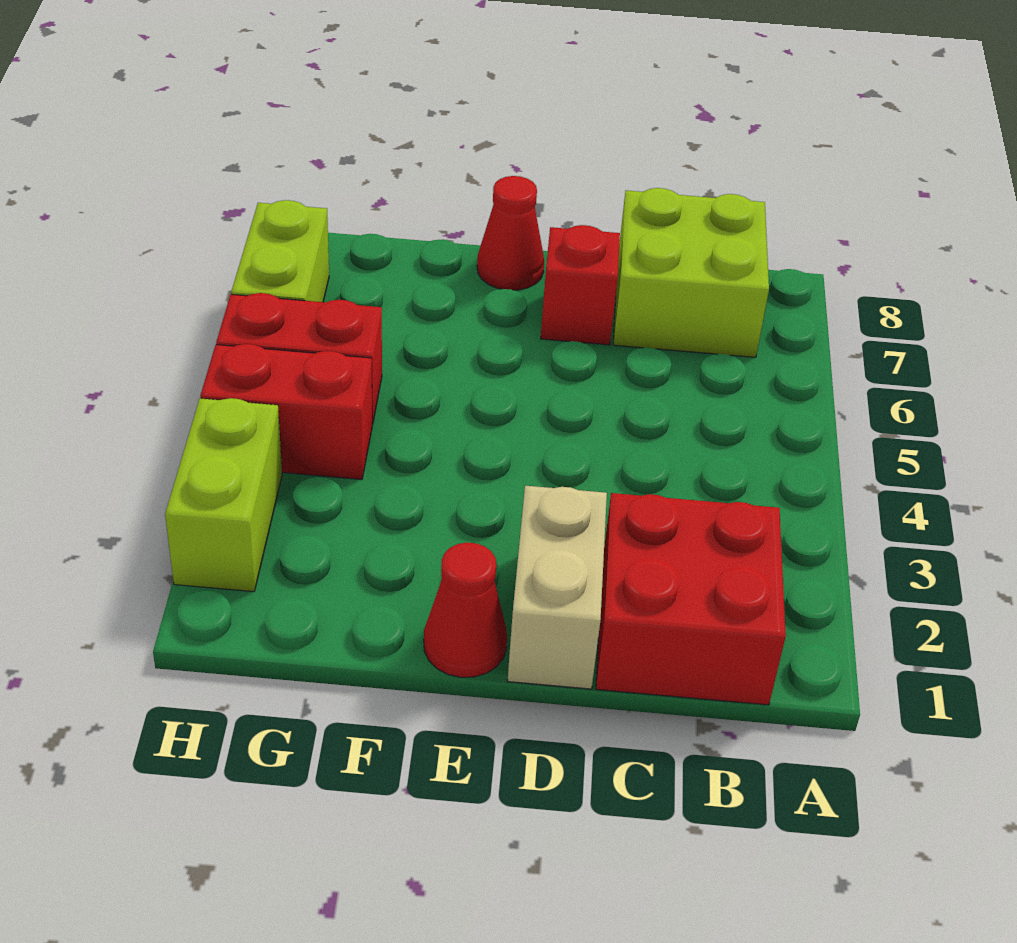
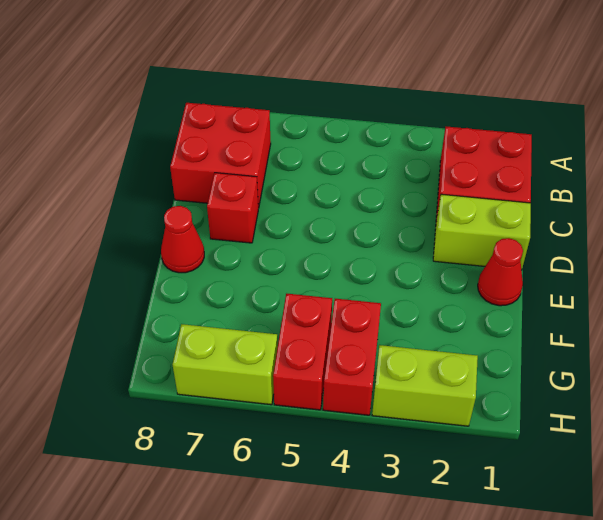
lime 2x2 brick [613,188,769,357] -> red 2x2 brick [170,103,271,208]
tan 1x2 brick [508,486,607,689] -> lime 1x2 brick [433,194,531,270]

